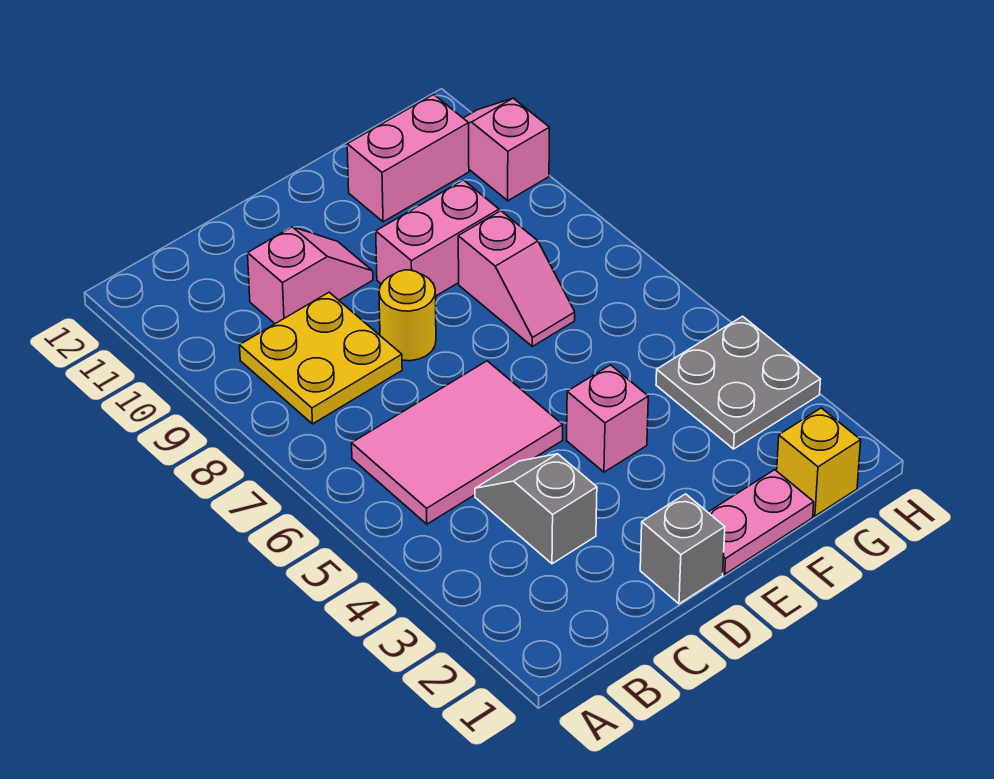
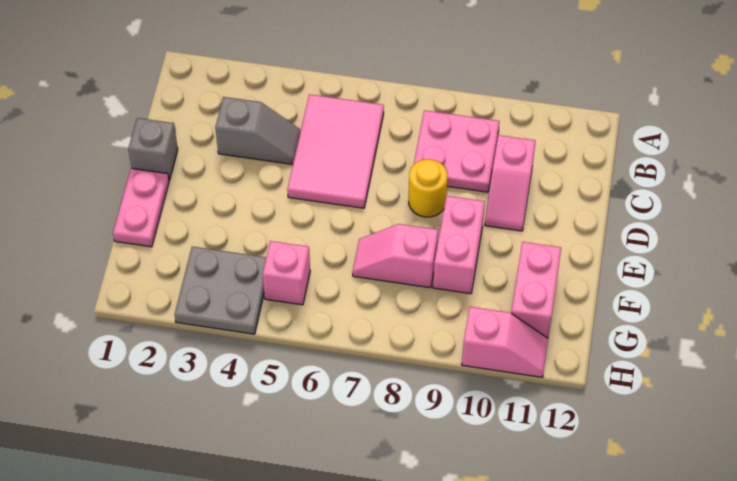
yellow 2x2 plate [240,292,402,424] -> pink 2x2 plate [414,110,499,192]
pink 1x1 brick [567,365,648,472] -> pink 1x1 brick moved to [263,241,310,305]
yellow 1x1 brick [777,408,861,516] -> none

